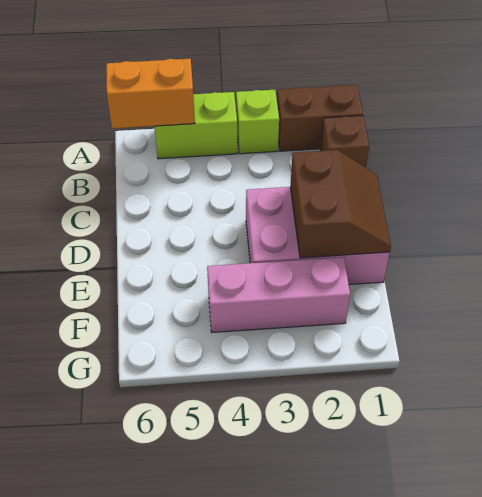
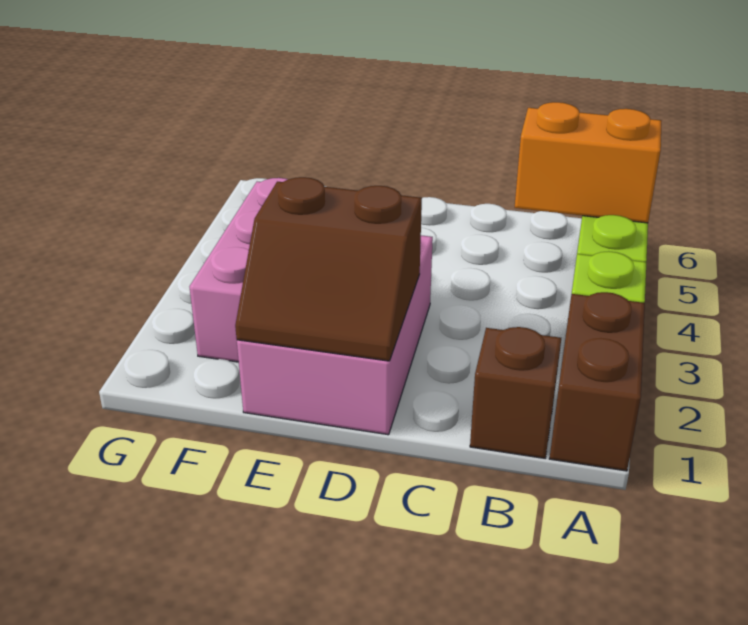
orange 1x2 brick [106,59,195,129] -> orange 1x2 brick turned to [515,102,661,223]

